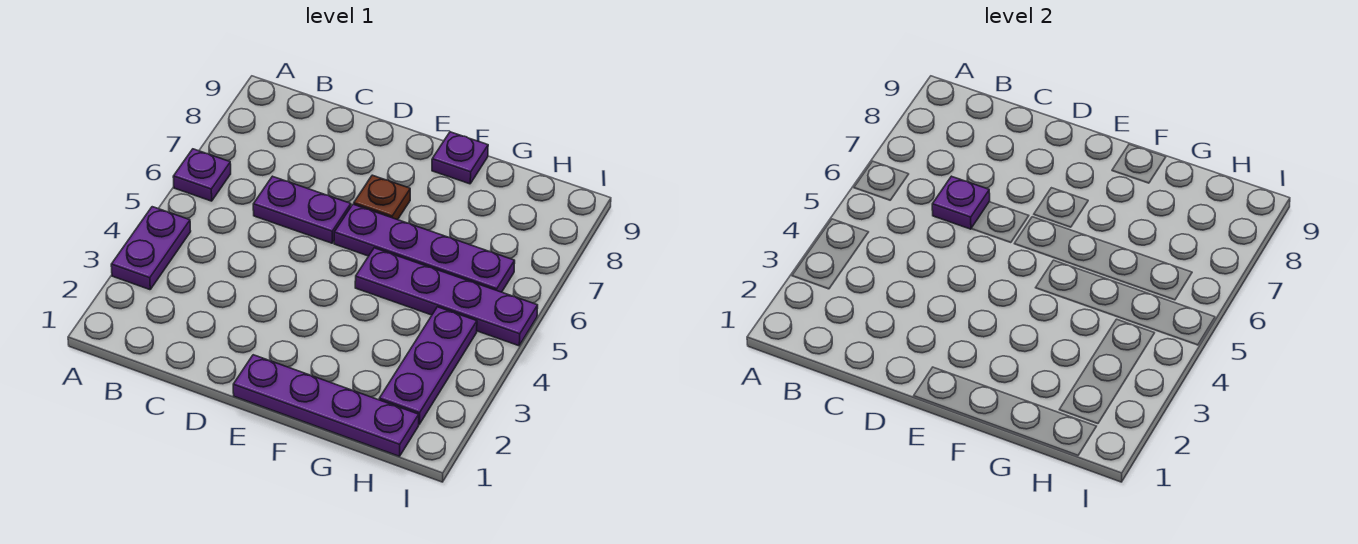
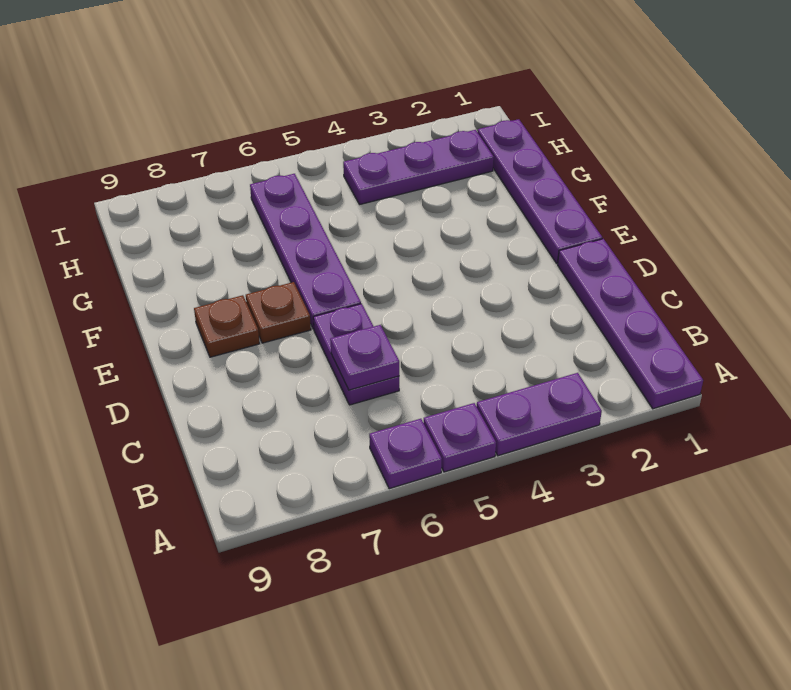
none -> brown 1x1 plate [194,295,260,357]
purple 1x4 plate [355,248,538,346] -> purple 1x4 plate moved to [558,239,703,409]
purple 1x1 plate [432,132,488,184] -> purple 1x1 plate moved to [424,403,496,472]

